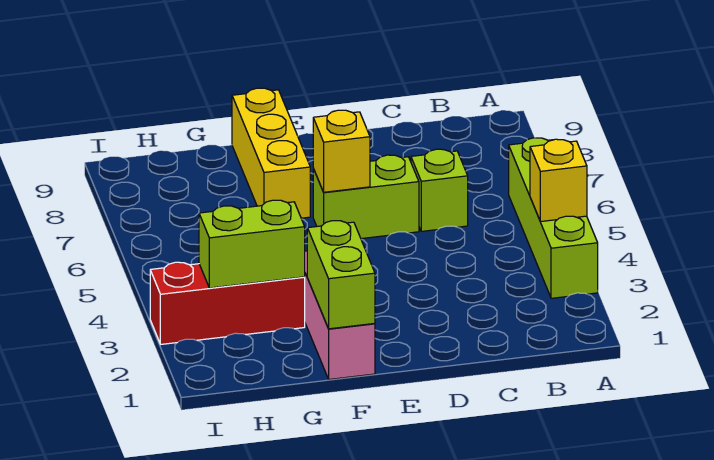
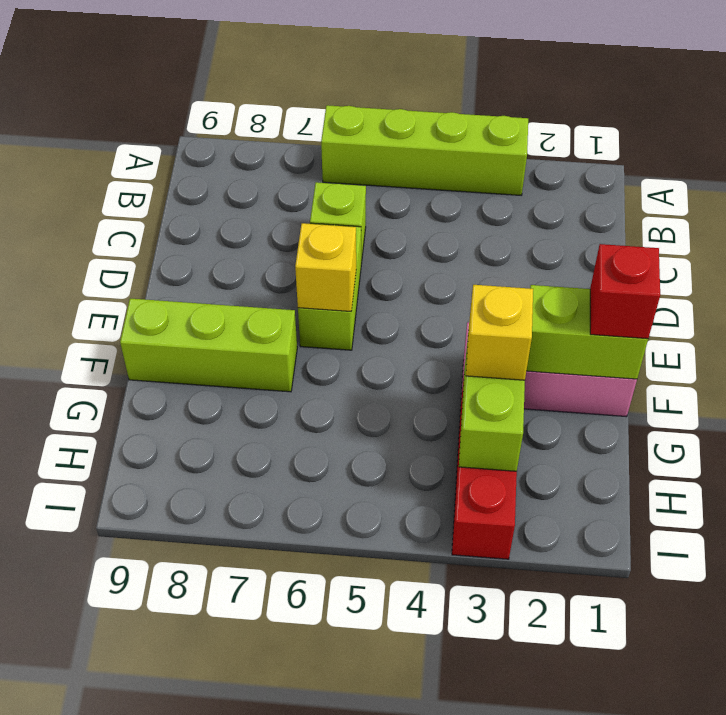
yellow 1x1 brick [530,139,587,222] -> yellow 1x1 brick moved to [466,285,533,380]
none -> red 1x1 brick [590,244,660,339]
yellow 1x3 brick [232,88,310,218] -> lime 1x3 brick [120,298,297,392]

